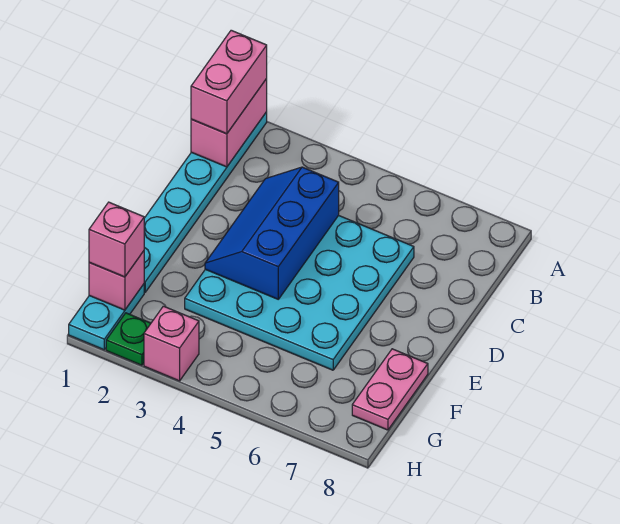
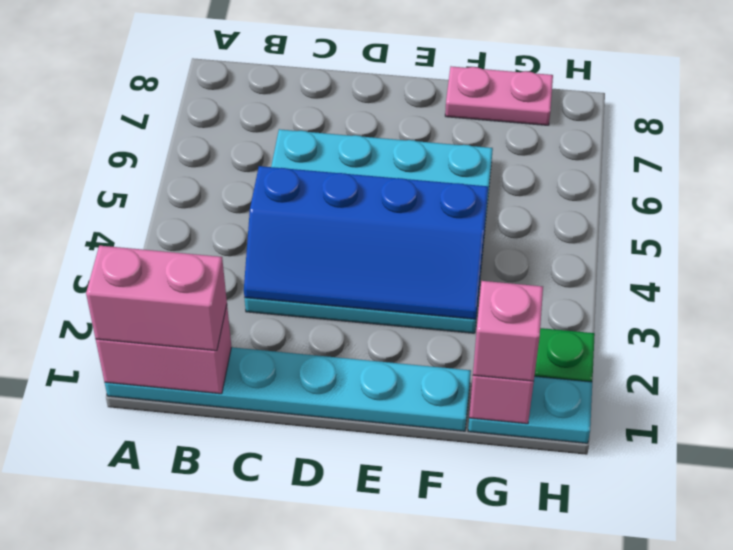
blue 2x3 slope [205,167,339,299] -> blue 2x4 slope [244,166,488,319]
pink 1x1 brick [144,306,199,381] -> none

